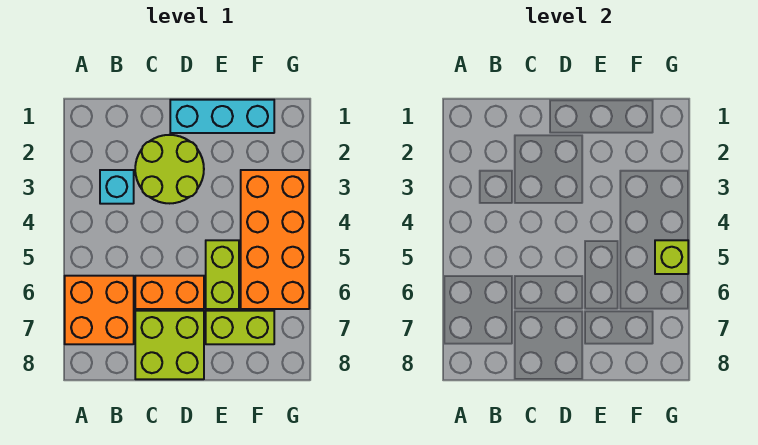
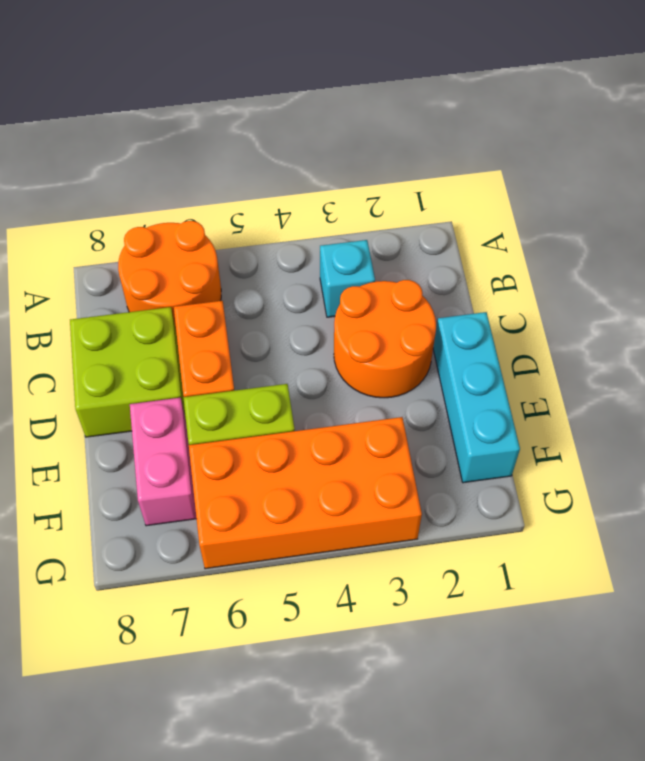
orange 2x2 brick [65,276,134,344] -> orange 2x2 round brick [118,221,221,334]
lime 2x2 round brick [135,135,204,203] -> orange 2x2 round brick [334,280,436,398]
lime 1x2 brick [206,311,274,344] -> pink 1x2 brick [130,398,197,526]
lime 1x1 brick [655,240,688,274] -> none

